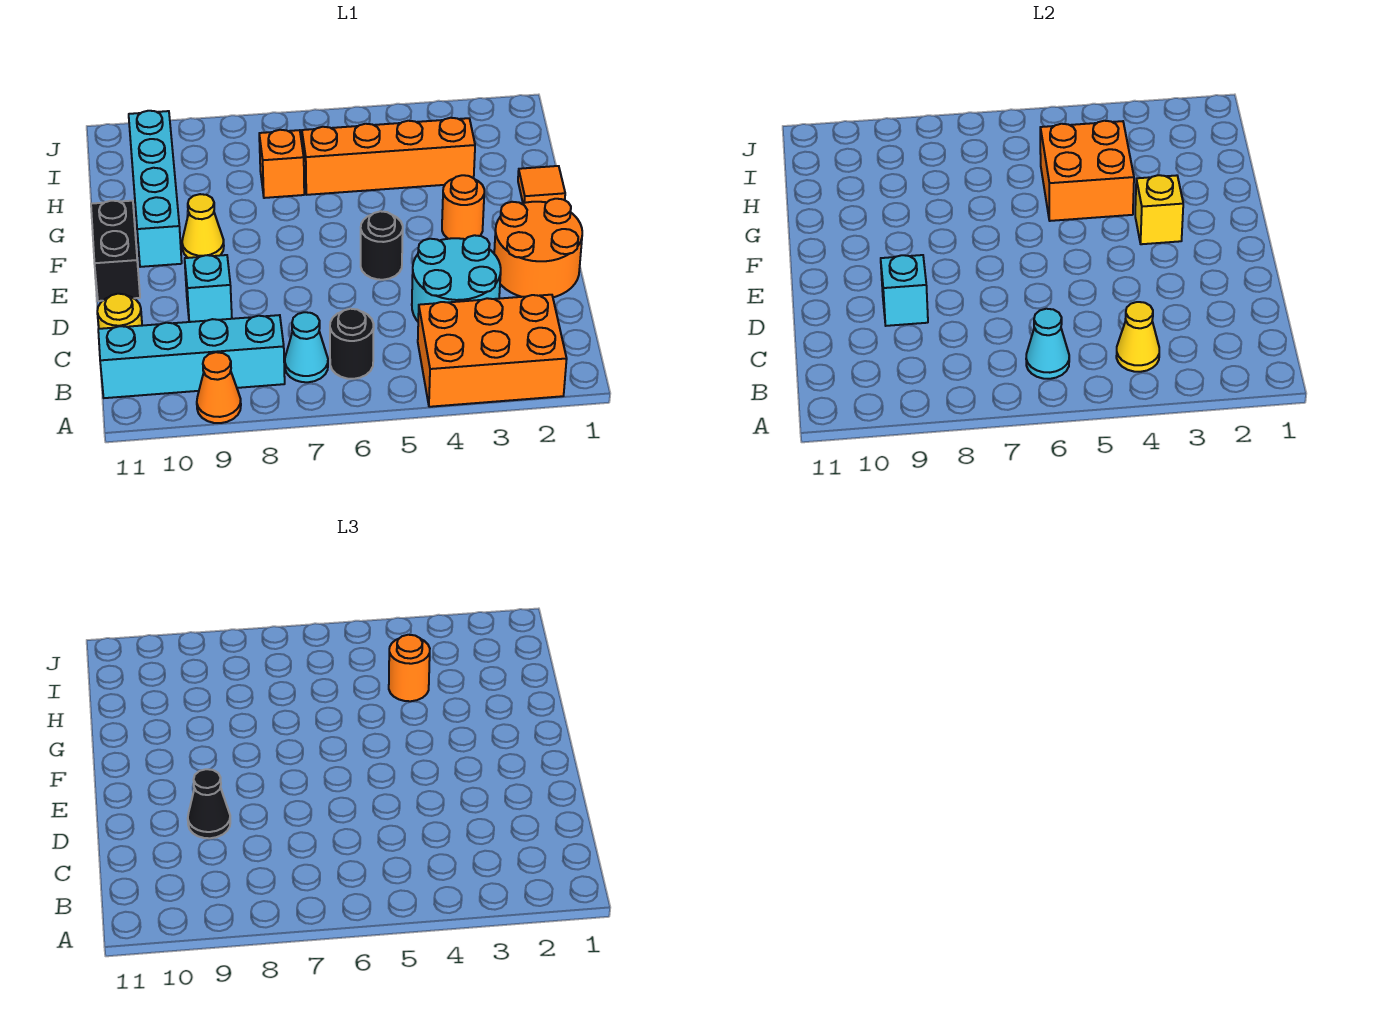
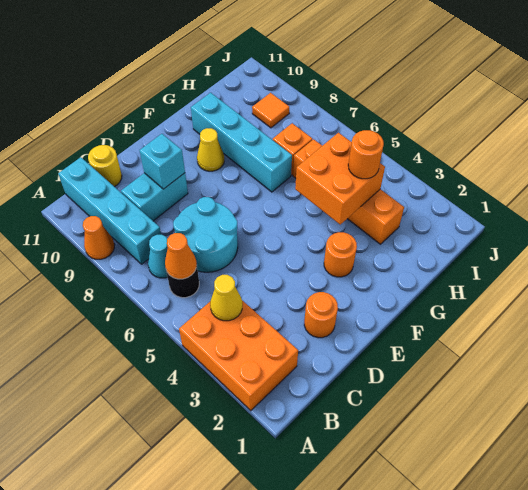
cyan 1x1 cone [1026,309,1069,379] -> orange 1x1 cone [165,233,197,279]
cyan 2x2 round brick [412,235,501,321] -> cyan 2x2 round brick moved to [173,197,238,272]
orange 2x2 round brick [494,199,582,297] -> orange 1x1 round brick [304,292,338,338]
cyan 1x1 brick [185,255,232,322] -> cyan 1x2 brick [121,173,188,221]
black 1x1 cone [188,769,230,838] -> none
black 1x1 round brick [361,211,403,280] -> none
black 1x2 brick [91,201,140,301] -> none
yellow 1x1 brick [1135,175,1183,244] -> none
cyan 1x4 brick [129,111,182,267] -> cyan 1x4 brick turned to [191,93,292,192]
orange 1x1 tile [518,166,565,203] -> orange 1x1 tile moved to [252,93,289,128]

